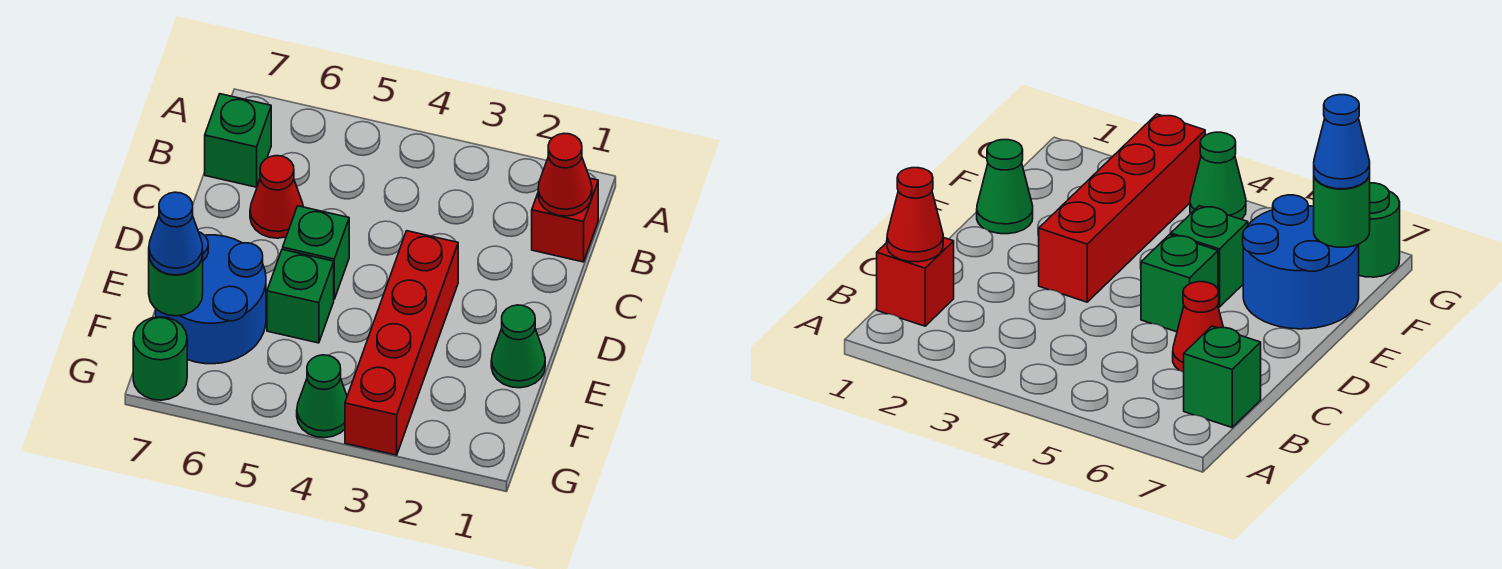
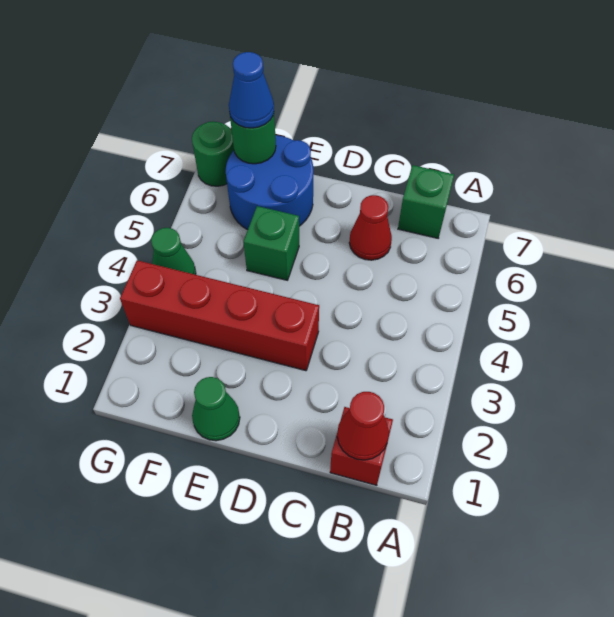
green 1x1 brick [283,206,349,299] -> none

